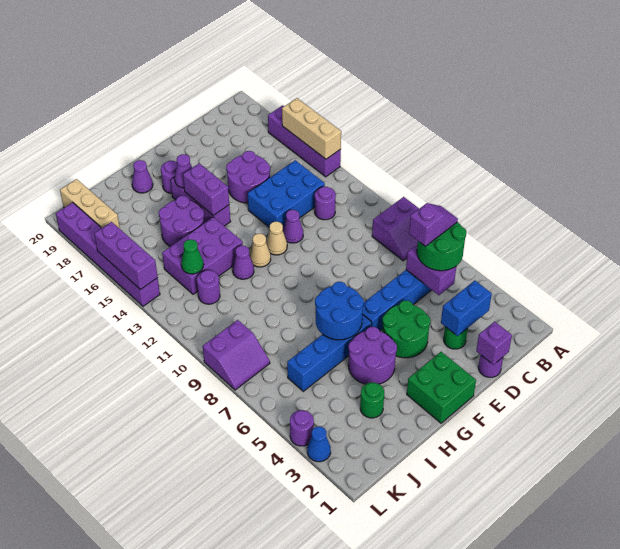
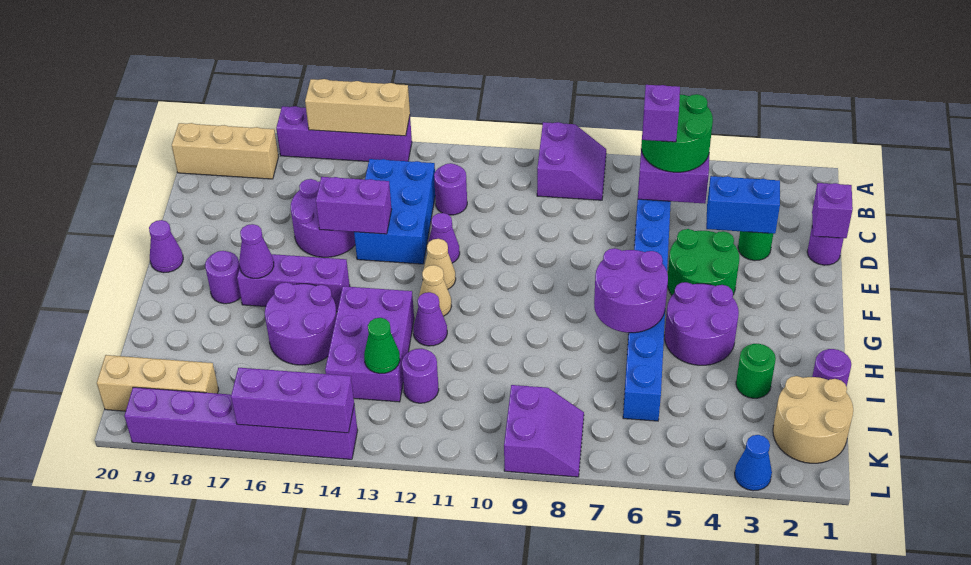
none -> tan 1x3 brick [172,123,278,179]
blue 1x2 brick [441,281,492,336] -> blue 1x2 brick turned to [706,176,780,234]
green 2x2 brick [407,352,476,423] -> none
blue 2x2 round brick [315,282,364,340] -> purple 2x2 round brick [594,248,668,333]
purple 1x2 brick [183,163,229,215] -> purple 1x2 brick moved to [316,177,392,234]
purple 1x1 cone [132,160,153,193] -> purple 1x1 cone moved to [149,220,183,273]
none -> tan 2x2 round brick [773,376,853,463]
purple 1x1 round brick [290,410,314,446] -> purple 1x1 round brick moved to [812,349,851,387]

